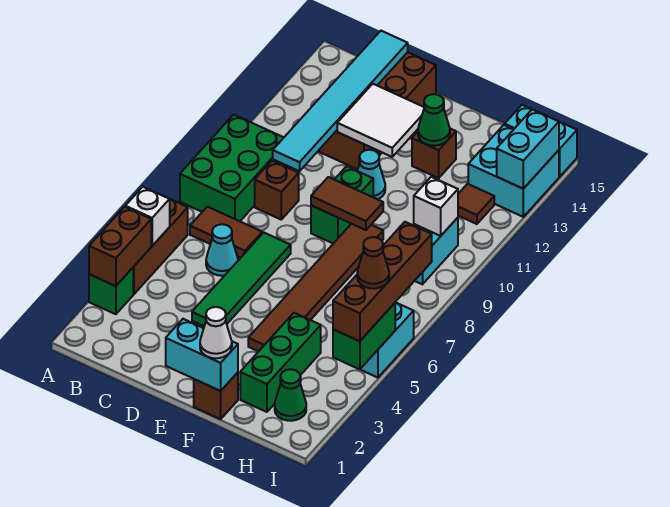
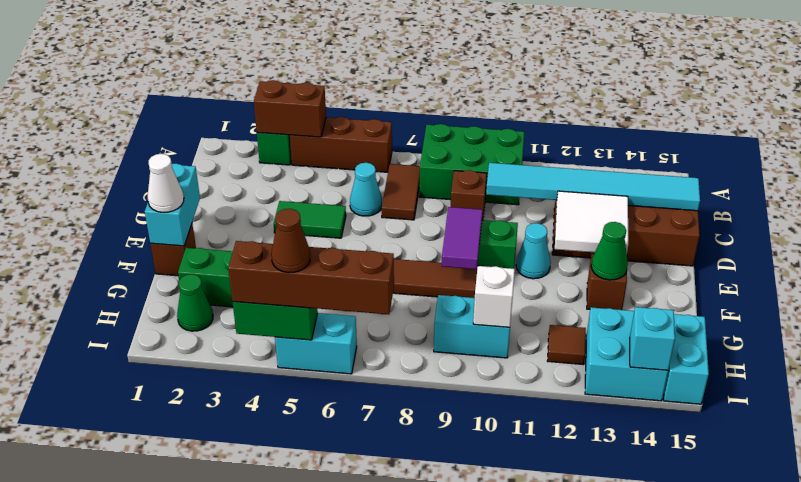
white 1x1 brick [125,187,170,246] -> none
green 1x4 tile [192,233,291,326] -> green 1x2 tile [274,201,346,238]
brown 1x2 tile [311,177,383,230] -> purple 1x2 tile [442,207,482,269]
cyan 1x2 brick [497,109,559,189] -> cyan 1x1 brick [630,307,675,370]

